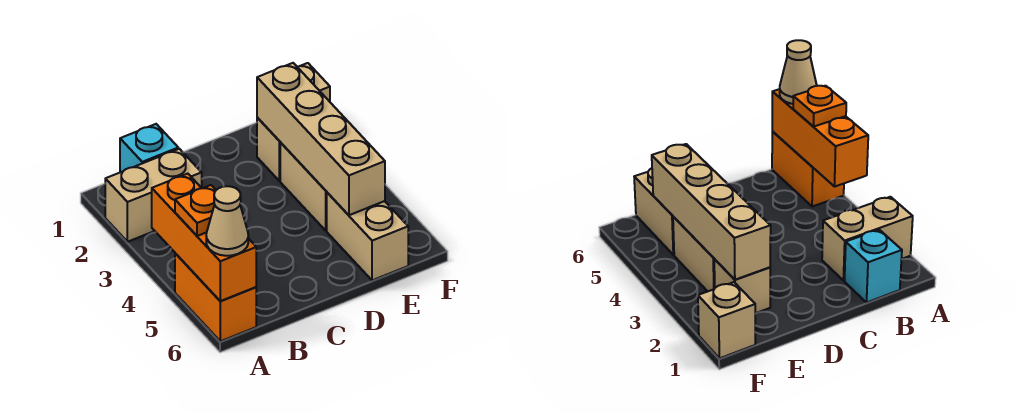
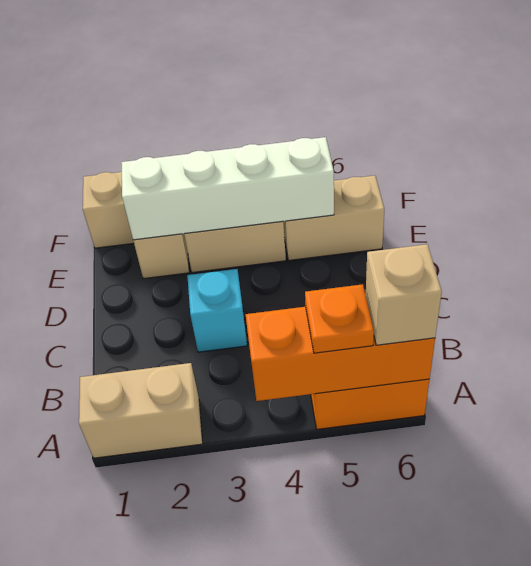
tan 1x2 brick [105,149,202,242] -> tan 1x2 brick turned to [79,363,203,458]
tan 1x1 cone [206,186,248,256] -> tan 1x1 brick [365,244,442,345]
cyan 1x1 brick [120,124,178,172] -> cyan 1x1 brick moved to [187,269,247,352]
tan 1x4 brick [257,63,385,215] -> white 1x4 brick [121,137,334,240]

